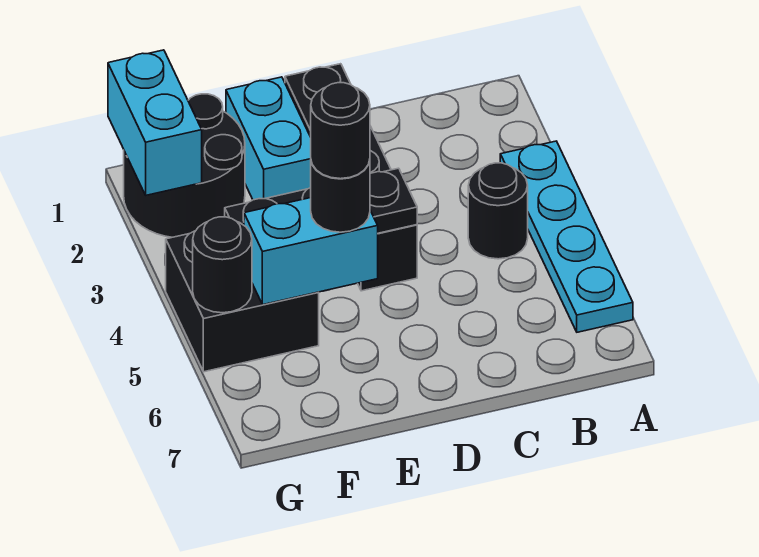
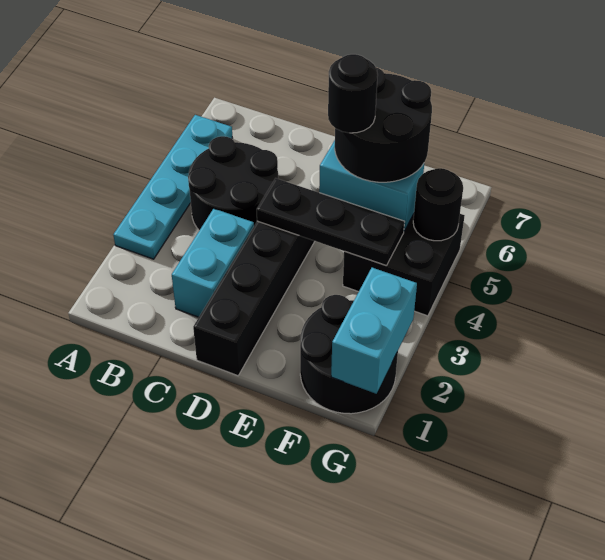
black 1x1 round brick [468,163,528,259] -> black 2x2 round brick [188,136,278,230]
cyan 1x2 brick [226,77,311,200] -> cyan 1x2 brick moved to [172,209,254,317]
black 1x1 round brick [311,160,370,232] -> black 2x2 round brick [335,67,432,182]

